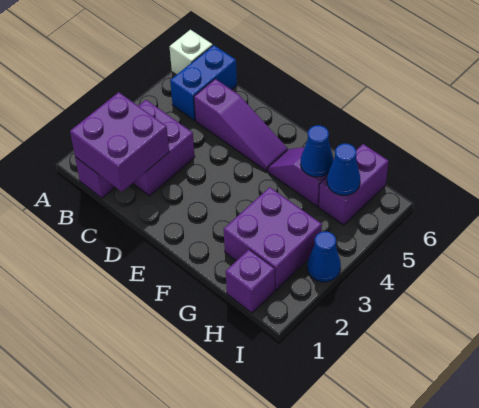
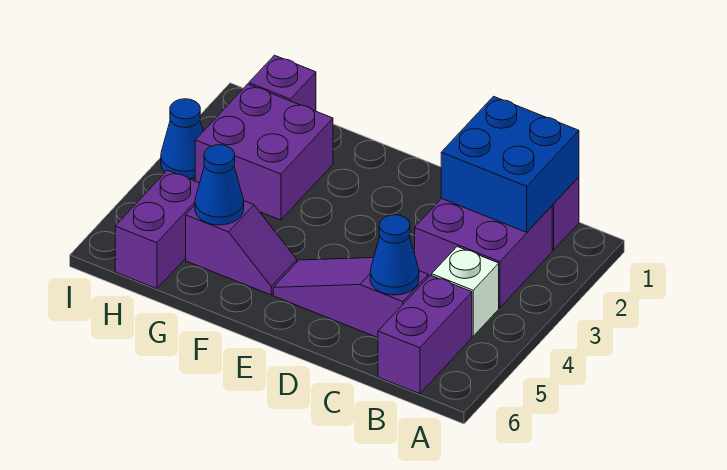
white 1x1 brick [170,30,213,75] -> white 1x1 brick moved to [432,247,499,336]
purple 2x2 brick [70,92,169,192] -> blue 2x2 brick [441,96,579,232]
blue 1x2 brick [170,45,237,121] -> purple 1x2 brick [378,275,472,394]
blue 1x1 cone [327,144,360,195] -> blue 1x1 cone moved to [370,215,419,295]

